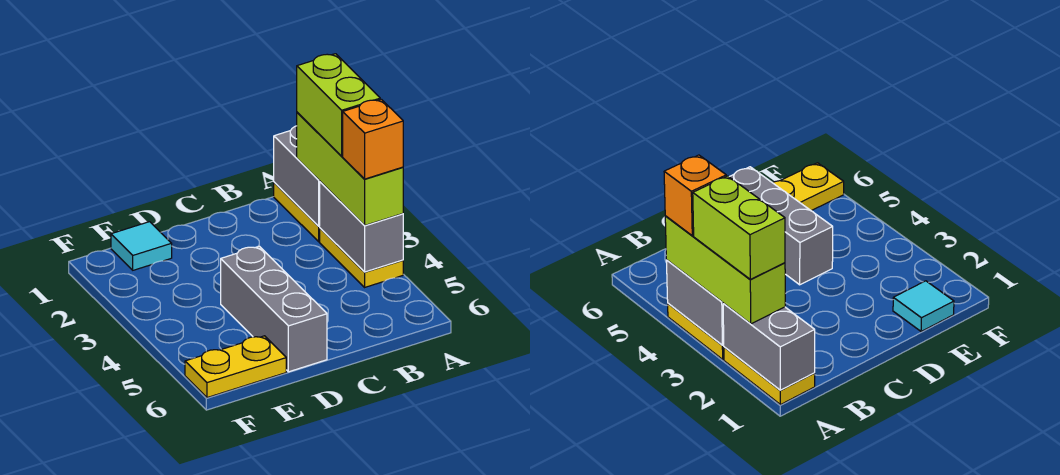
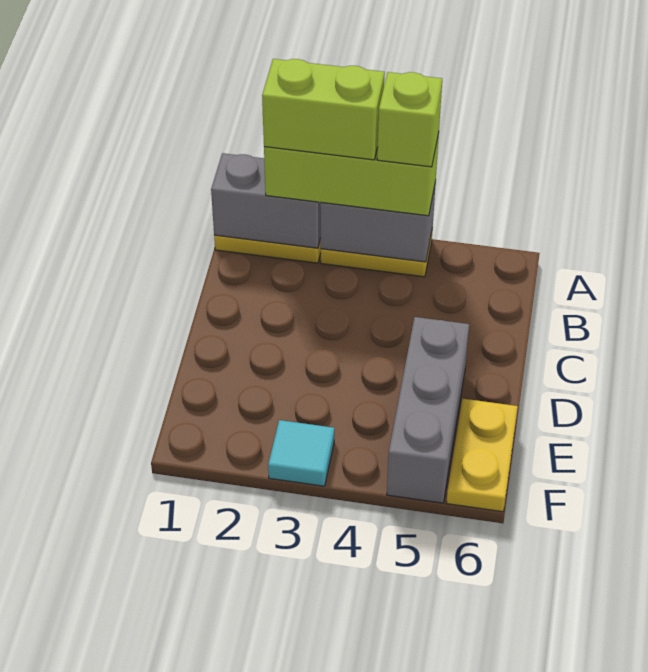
orange 1x1 brick [343,99,403,179] -> lime 1x1 brick [377,72,442,167]
grey 1x3 brick [221,246,327,372] -> grey 1x3 brick turned to [387,317,469,503]
cyan 1x1 tile [111,222,172,270] -> cyan 1x1 tile moved to [268,420,334,486]

